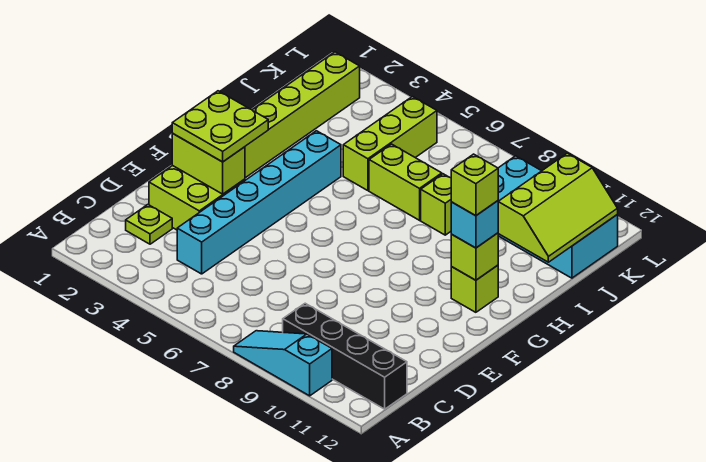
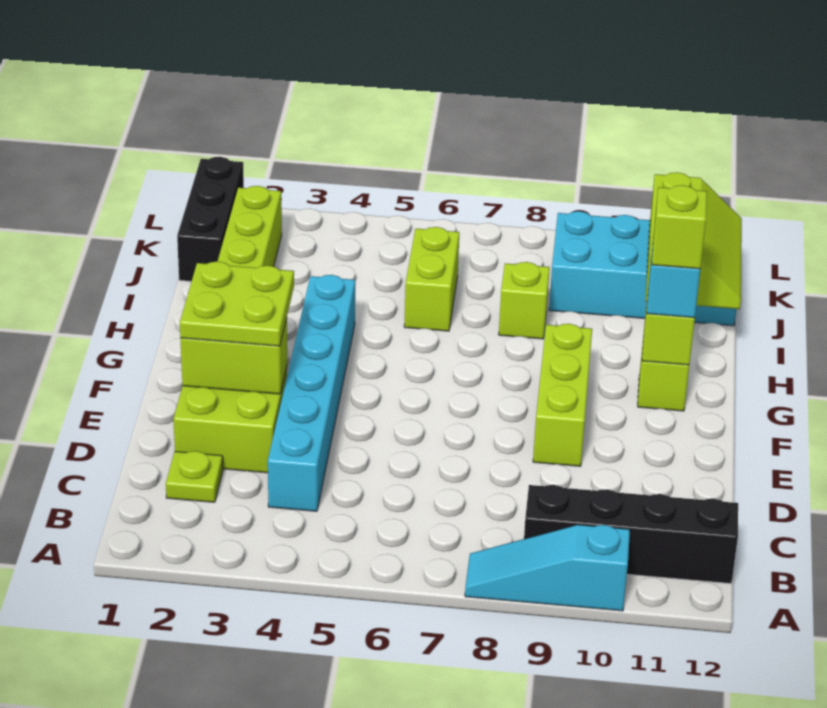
lime 1x3 brick [343,97,437,191] -> lime 1x3 brick moved to [533,324,592,466]
lime 1x2 brick [369,144,442,220] -> lime 1x2 brick turned to [404,227,459,331]
none -> black 1x3 brick [177,157,244,281]

